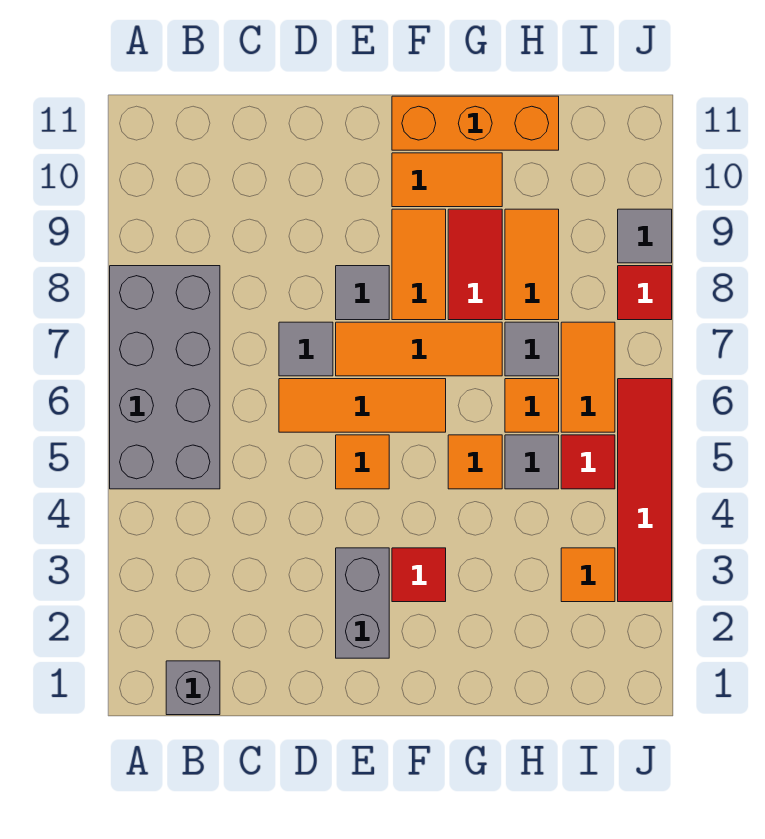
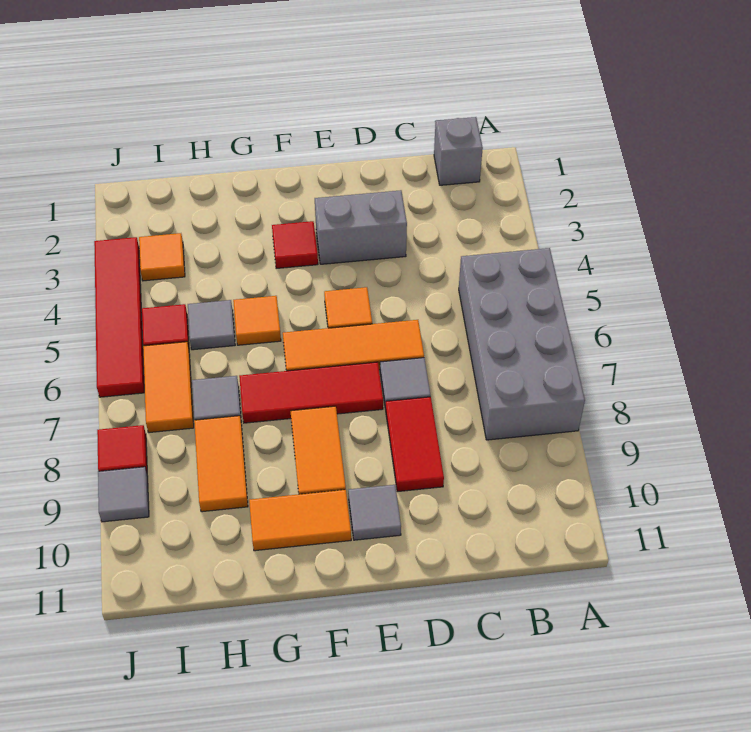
grey 1x2 brick [336,548,389,658] -> grey 1x2 brick turned to [315,190,407,264]
orange 1x3 tile [336,322,502,376] -> red 1x3 tile [239,362,383,423]
grey 1x1 tile [336,266,389,320] -> grey 1x1 tile moved to [348,485,401,540]
orange 1x3 brick [392,96,559,150] -> none
red 1x2 tile [448,209,502,320] -> red 1x2 tile moved to [386,397,444,492]
orange 1x1 tile [505,379,559,432] -> none

